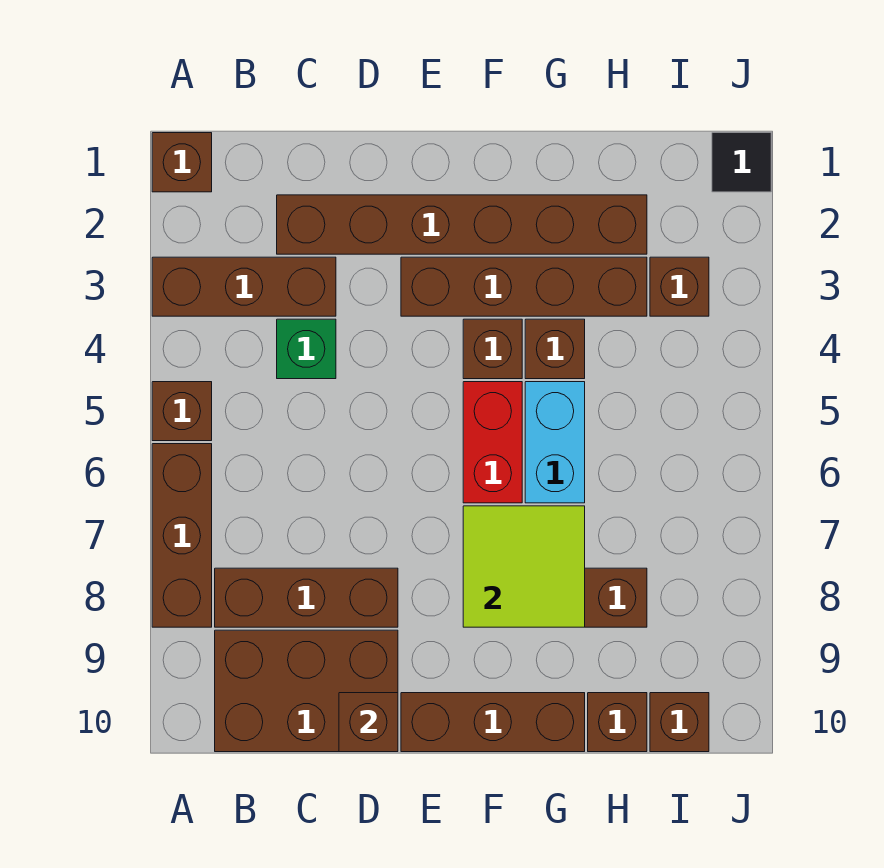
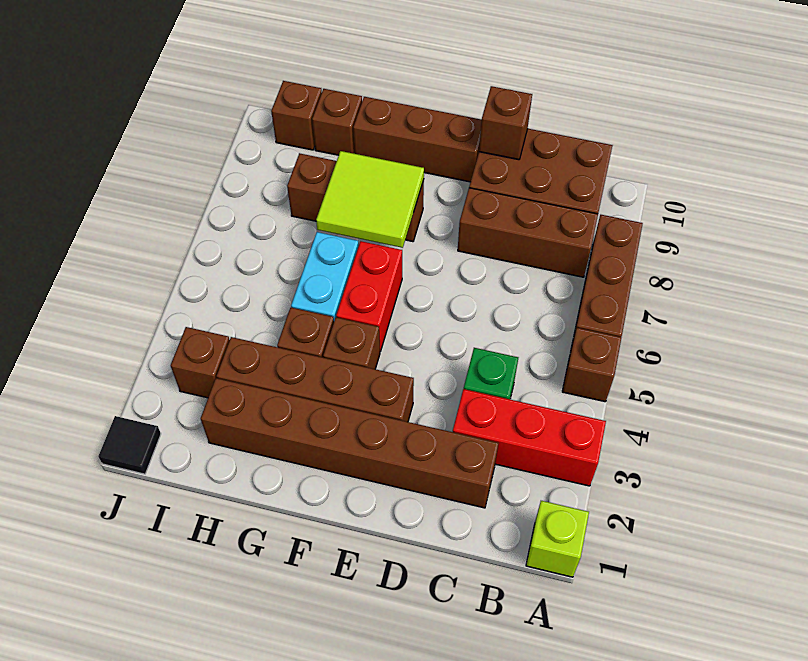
brown 1x1 brick [152,133,212,192] -> lime 1x1 brick [526,501,589,577]
brown 1x3 brick [152,257,336,316] -> red 1x3 brick [453,389,606,486]

